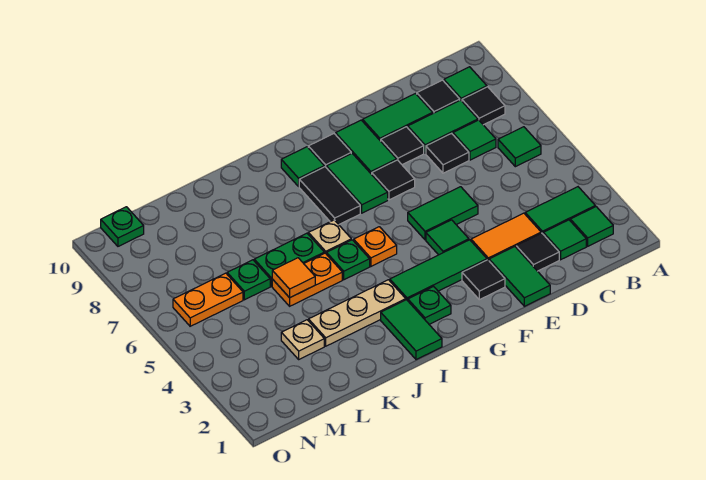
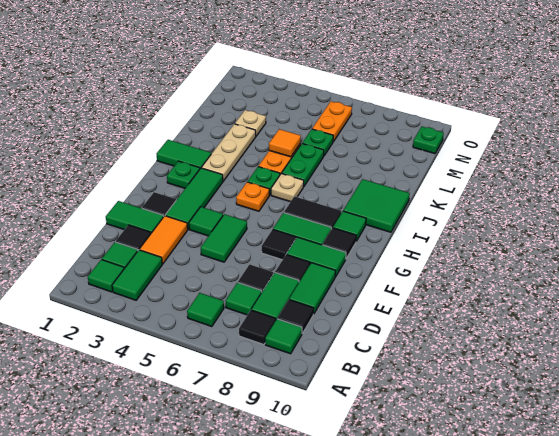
none -> green 2x2 tile [343,179,410,232]

